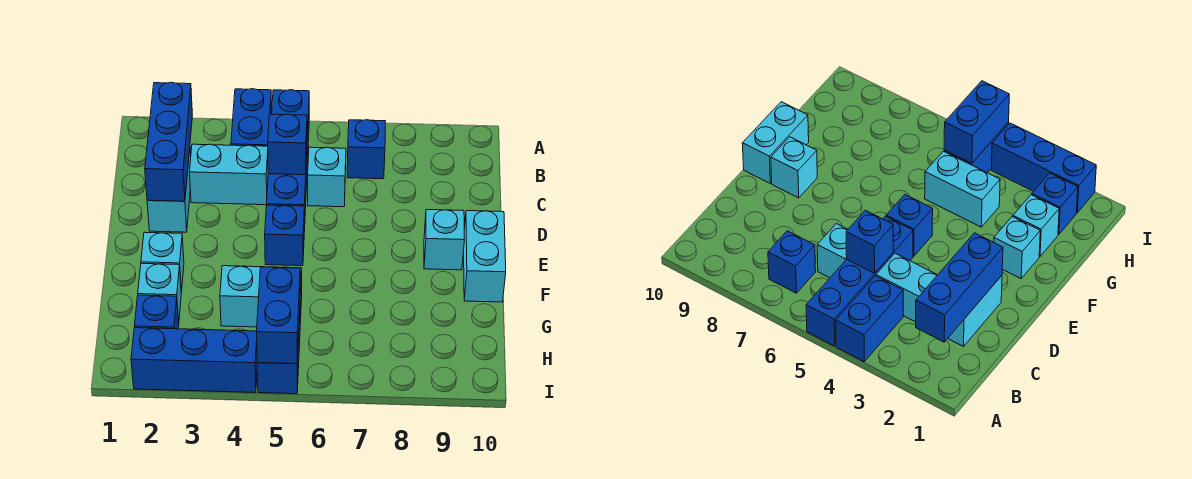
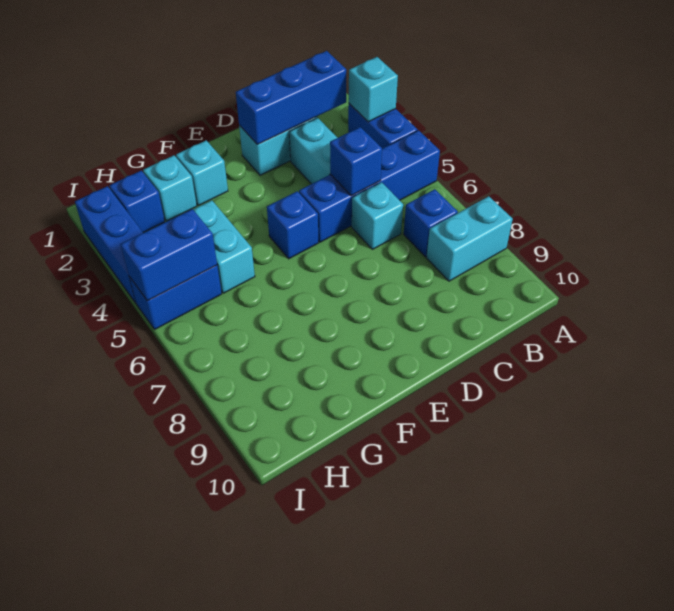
blue 1x2 brick [231,89,272,146] -> blue 1x2 brick turned to [348,104,418,148]
cyan 1x1 brick [424,210,465,270] -> cyan 1x1 brick moved to [349,57,398,122]
cyan 1x2 brick [464,211,506,302] -> cyan 1x2 brick moved to [426,196,513,281]

